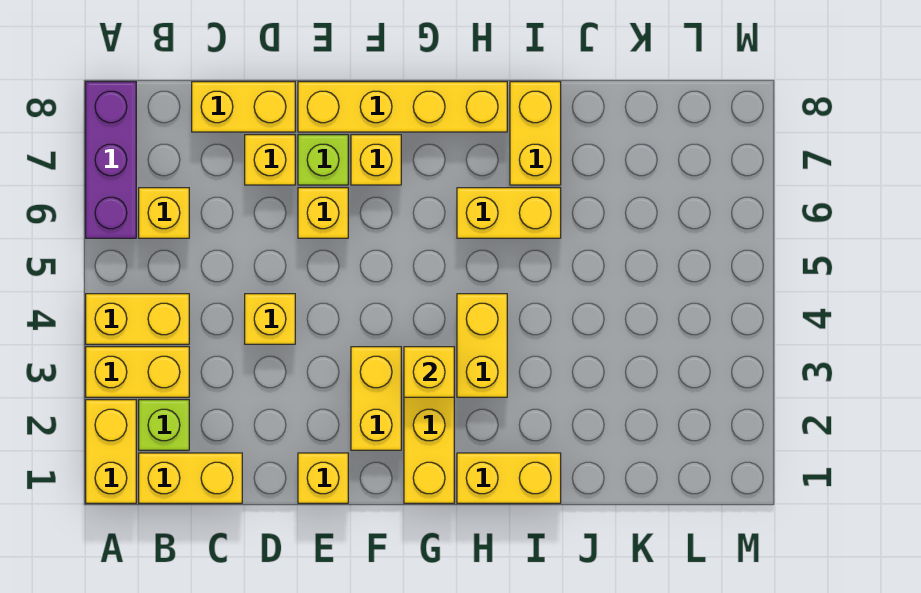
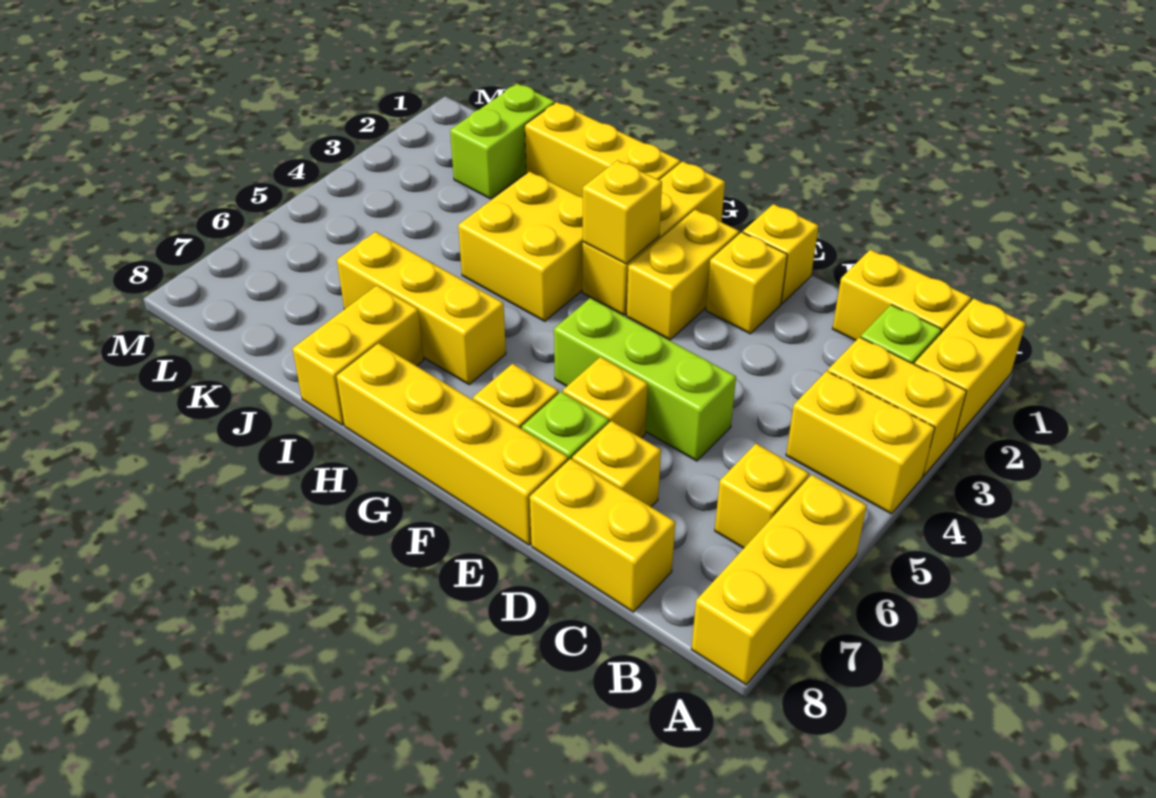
purple 1x3 brick [86,82,136,238] -> yellow 1x3 brick [691,475,867,685]
yellow 1x1 brick [245,294,295,344] -> yellow 1x1 brick moved to [706,232,787,334]
none -> lime 1x3 brick [554,298,736,461]
yellow 1x2 brick [457,453,561,503] -> yellow 1x3 brick [525,102,680,197]
yellow 1x2 brick [457,294,507,397] -> yellow 2x2 brick [458,172,583,321]
yellow 1x2 brick [457,188,561,238] -> yellow 1x3 brick [337,232,506,385]
none -> lime 1x2 brick [450,84,555,199]

